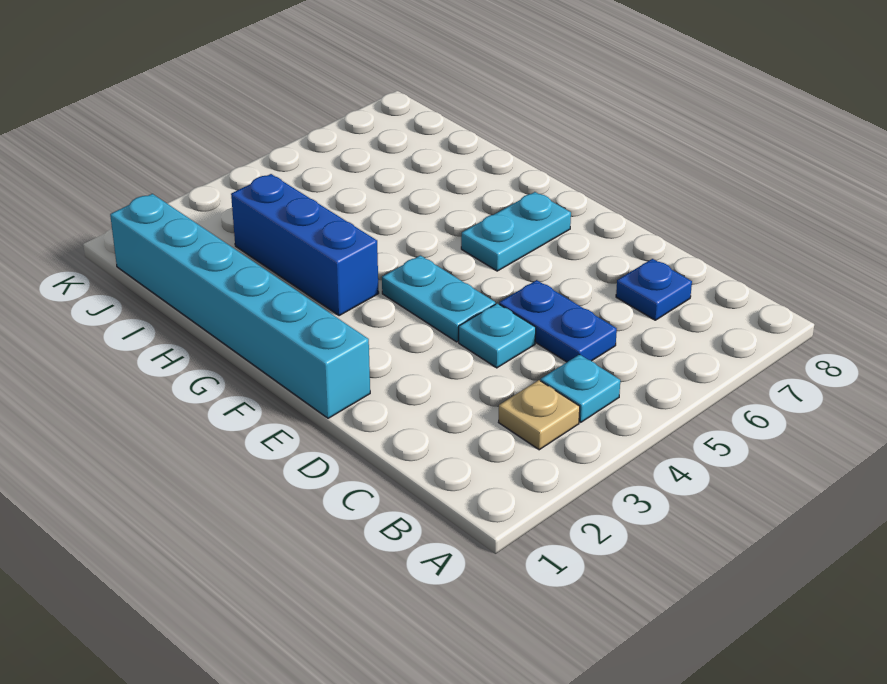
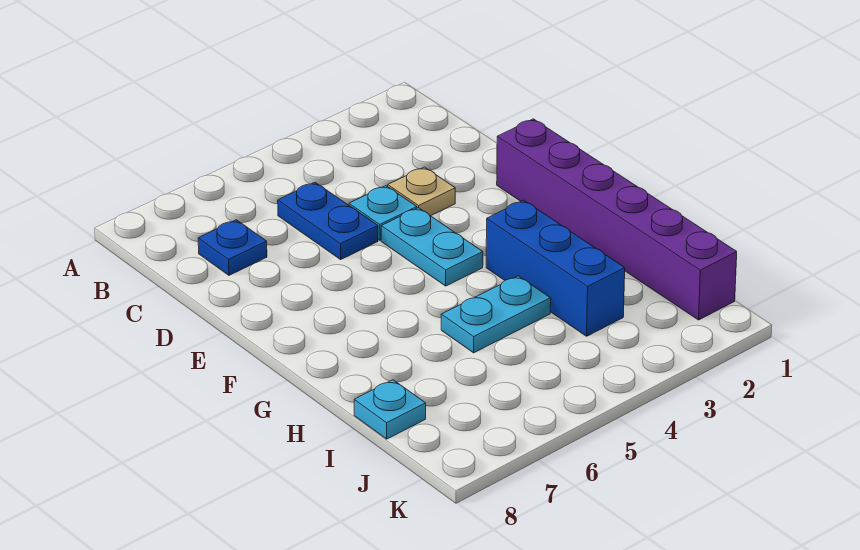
tan 1x1 plate [498,380,580,450] -> tan 1x1 plate moved to [388,167,455,216]
cyan 1x1 plate [541,354,620,422] -> cyan 1x1 plate moved to [354,380,426,439]
cyan 1x6 brick [110,194,370,418] -> purple 1x6 brick [497,119,737,320]
cyan 1x2 plate [461,192,571,271] -> cyan 1x2 plate moved to [441,276,551,353]

